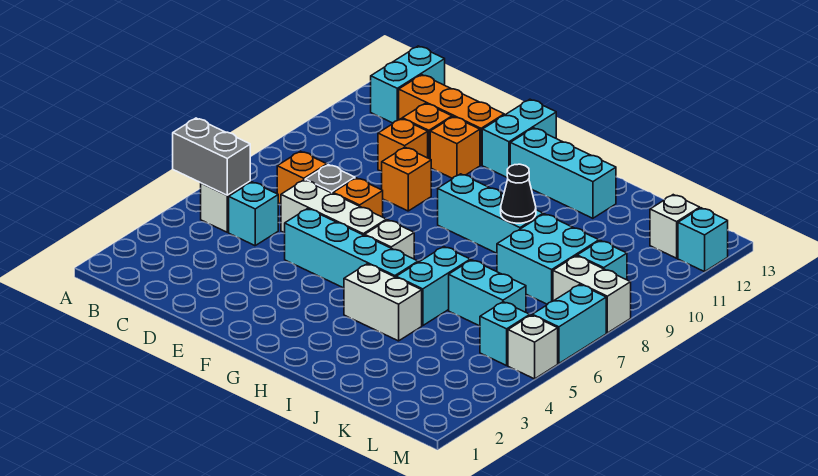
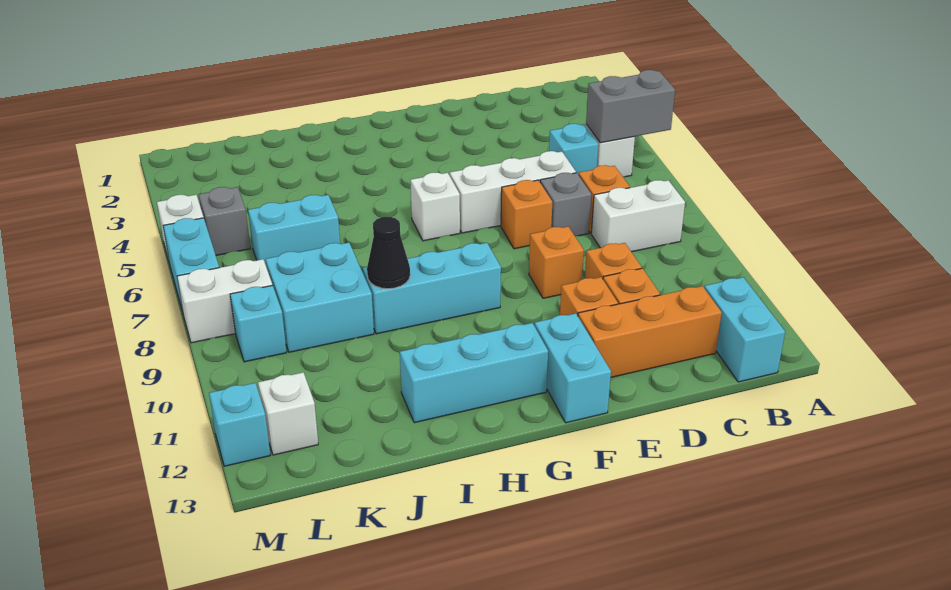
cyan 1x4 brick [285,209,418,288] -> none
white 1x2 brick [344,264,422,341] -> white 1x2 brick moved to [591,180,685,252]
cyan 1x2 brick [396,247,470,326] -> none
cyan 1x1 brick [480,302,530,366] -> grey 1x1 brick [199,187,250,255]

